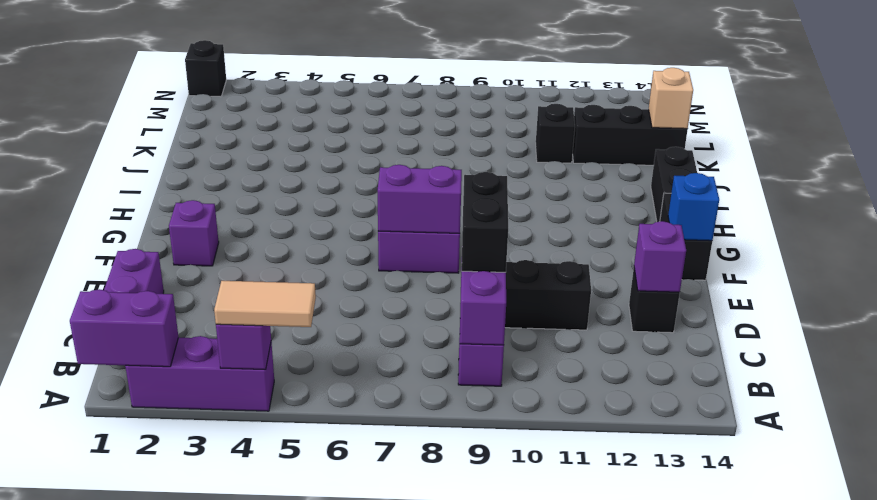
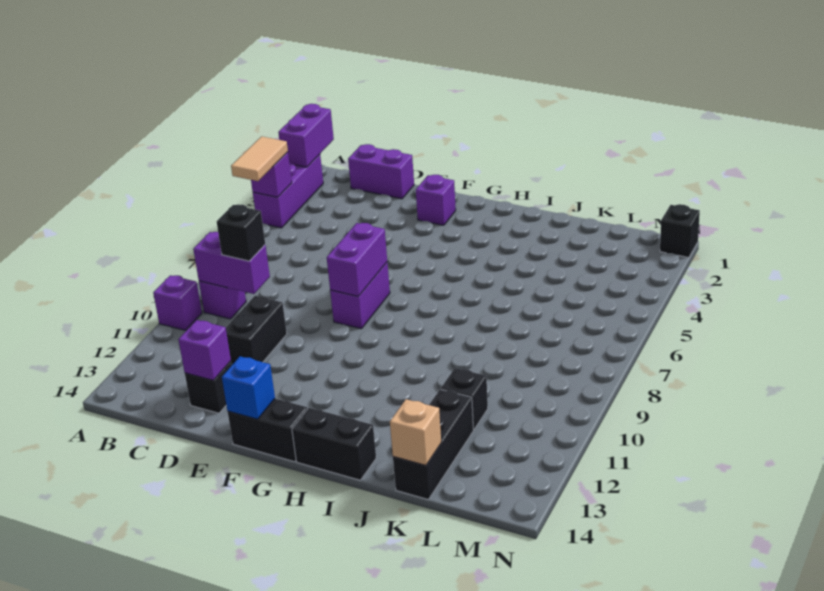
none -> purple 1x1 brick [153,275,202,330]
black 1x2 brick [462,172,508,272] -> black 1x1 brick [217,205,265,261]

